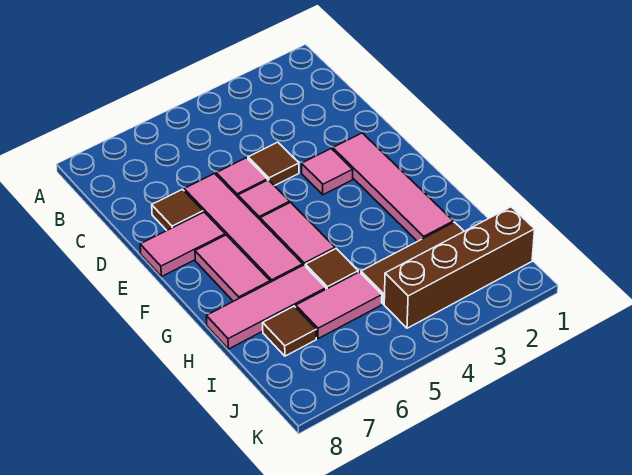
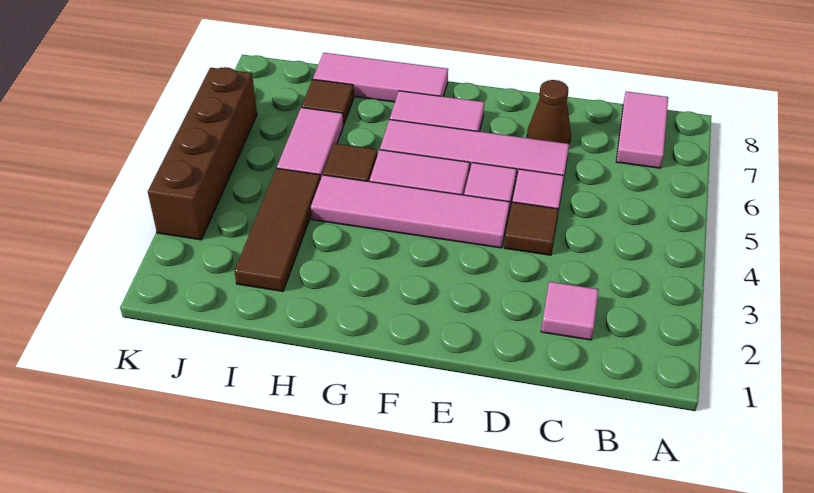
brown 1x1 tile [152,189,203,230] -> brown 1x1 cone [527,80,571,144]
pink 1x4 tile [333,133,453,241] -> pink 1x4 tile moved to [311,175,510,248]
pink 1x1 tile [302,149,353,195] -> pink 1x1 tile moved to [541,282,599,340]
pink 1x2 tile [140,212,225,277] -> pink 1x2 tile moved to [616,92,668,168]
pink 1x3 tile [206,265,326,349] -> pink 1x3 tile turned to [313,53,448,102]
brown 1x4 brick [384,207,535,328] -> brown 1x4 brick moved to [148,67,257,240]

